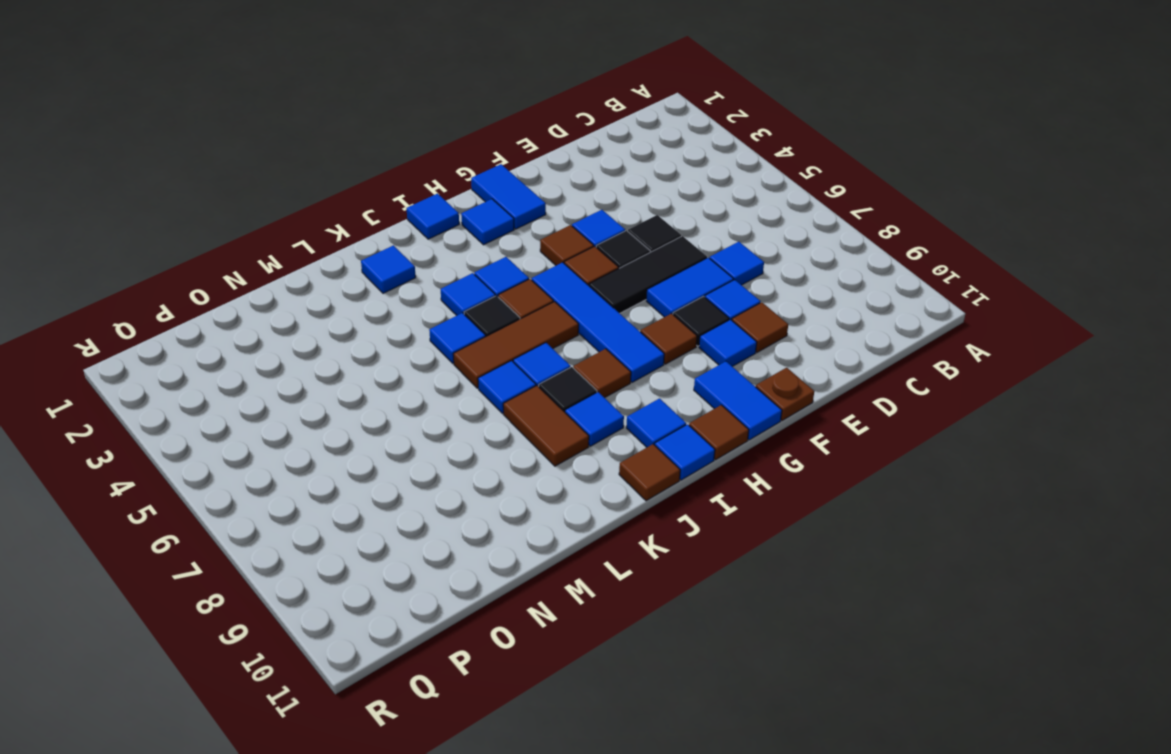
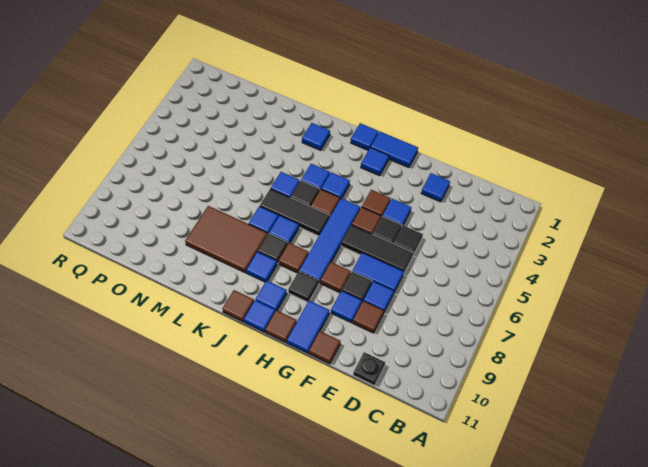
blue 1x1 tile [710,242,764,285] -> blue 1x1 tile moved to [421,173,450,202]
none -> black 1x1 plate [353,352,385,386]
brown 1x1 plate [756,368,814,421] -> brown 1x1 tile [309,331,340,364]
blue 1x2 tile [471,164,546,229] -> blue 1x2 tile turned to [371,131,418,168]
none -> black 1x1 tile [288,271,319,302]
brown 1x3 tile [453,302,579,388] -> black 1x3 tile [260,189,330,236]
brown 1x2 tile [503,386,589,466] -> brown 2x3 tile [185,206,268,273]

